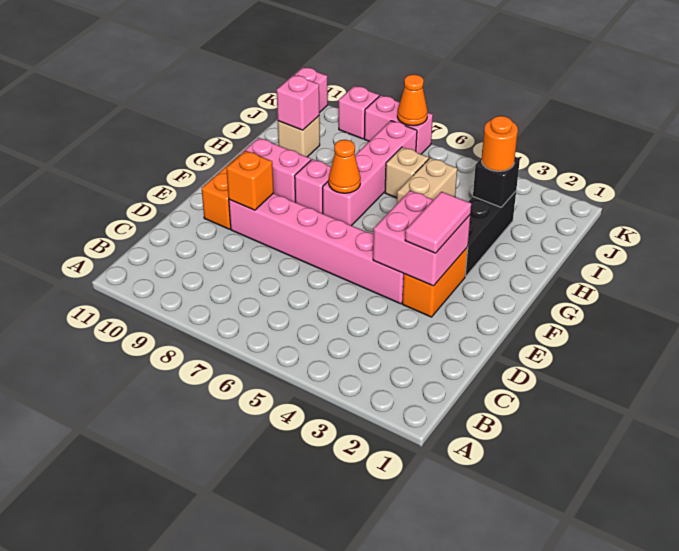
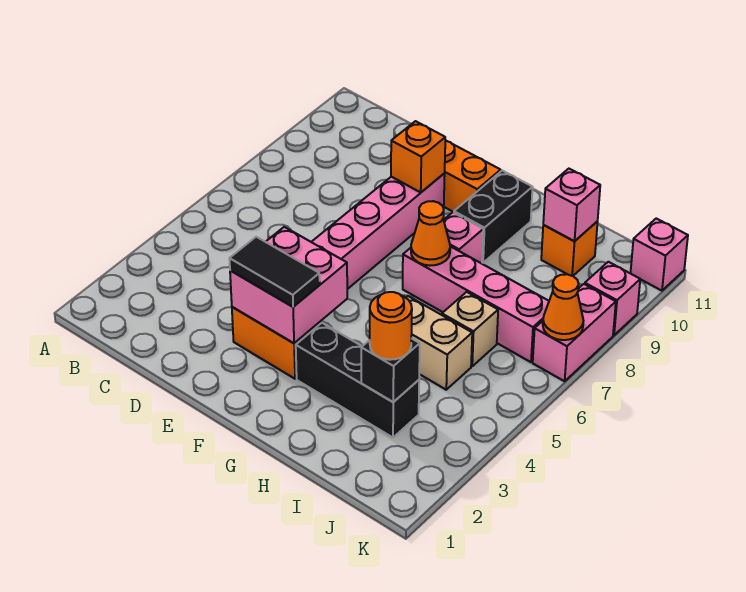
pink 1x2 tile [405,192,471,253] -> black 1x2 tile [229,237,320,307]
pink 1x2 brick [241,138,311,202] -> black 1x2 brick [454,171,533,263]
tan 1x1 brick [278,116,320,157] -> orange 1x1 brick [541,222,598,276]

